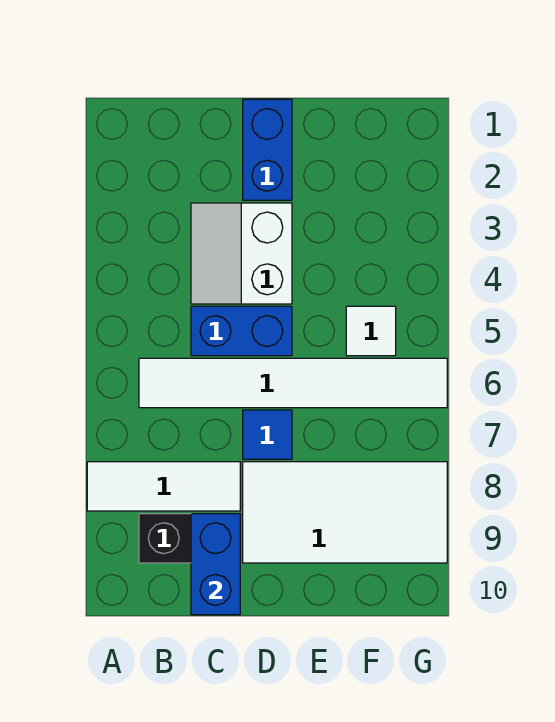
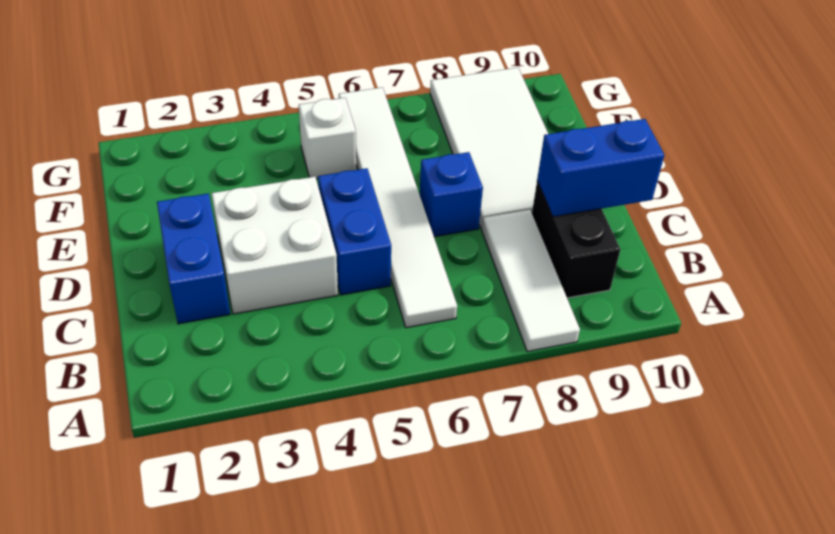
white 2x2 slope [191,203,292,304] -> white 2x2 brick [211,177,338,314]
blue 1x2 brick [243,99,292,200] -> blue 1x2 brick turned to [157,194,230,324]
blue 1x1 tile [243,410,292,459] -> blue 1x1 brick [420,152,483,237]
white 1x1 tile [346,306,396,356] -> white 1x1 brick [299,98,356,179]

